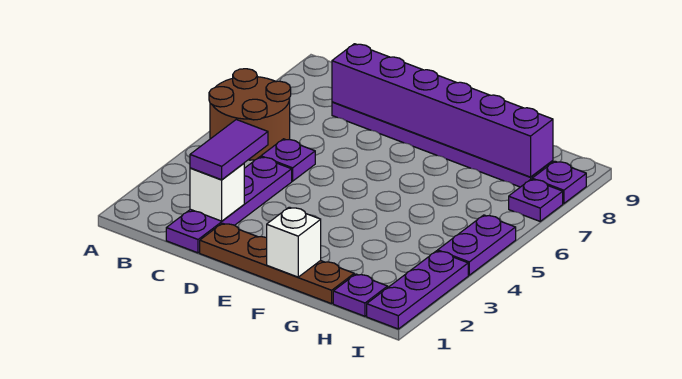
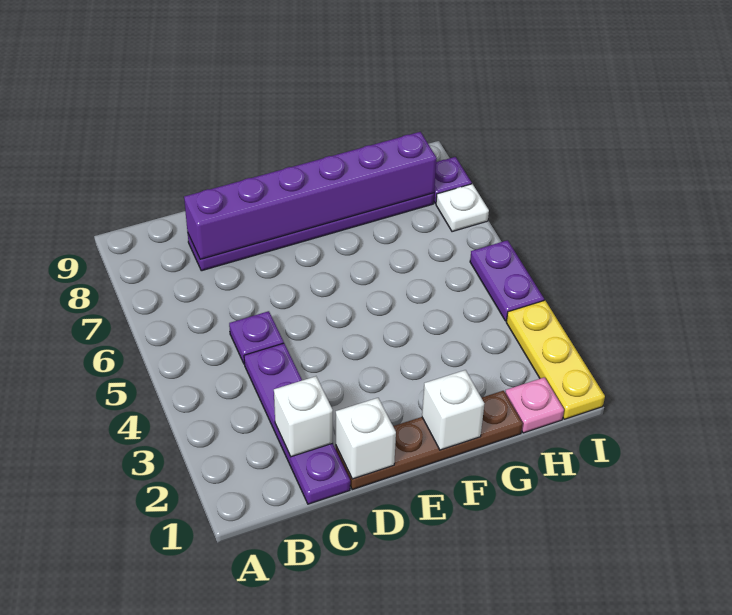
brown 2x2 round brick [209,69,291,160] -> none
purple 1x2 tile [190,120,268,180] -> none
none -> white 1x1 brick [336,398,396,479]
purple 1x1 plate [333,274,388,316] -> pink 1x1 plate [505,377,564,433]
purple 1x3 plate [367,251,468,329] -> yellow 1x3 plate [506,300,605,419]
purple 1x1 plate [509,179,563,221] -> white 1x1 plate [436,184,489,232]

